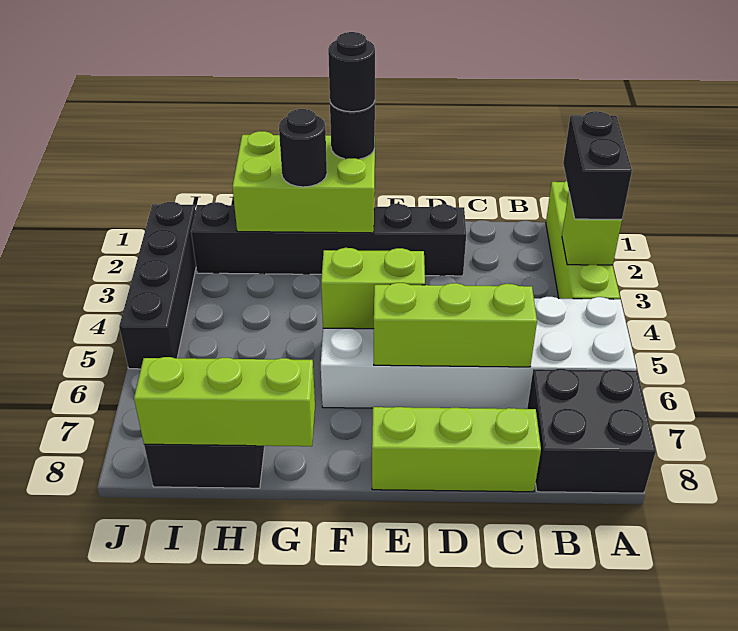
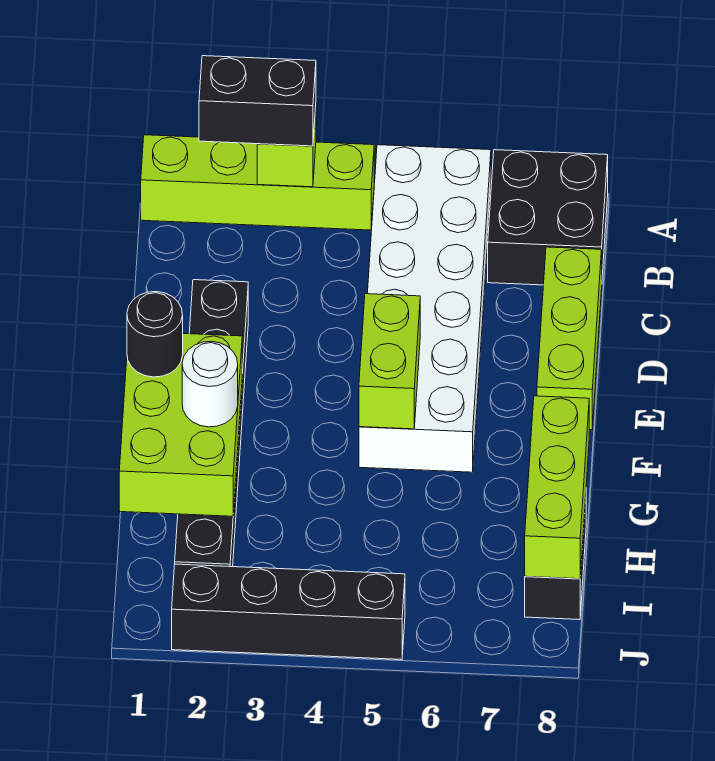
lime 1x3 brick [374,283,537,367] -> none
black 1x1 round brick [328,32,375,112] -> none
black 1x1 round brick [279,109,327,187] -> white 1x1 round brick [182,341,238,427]

